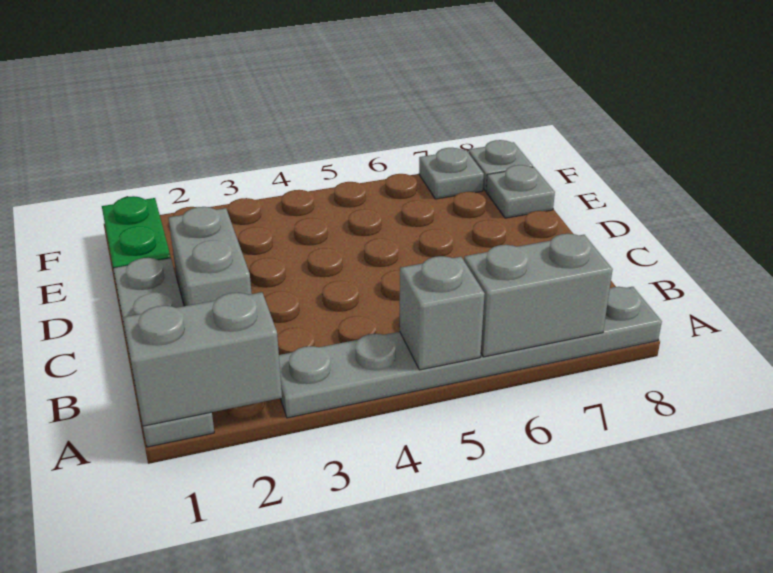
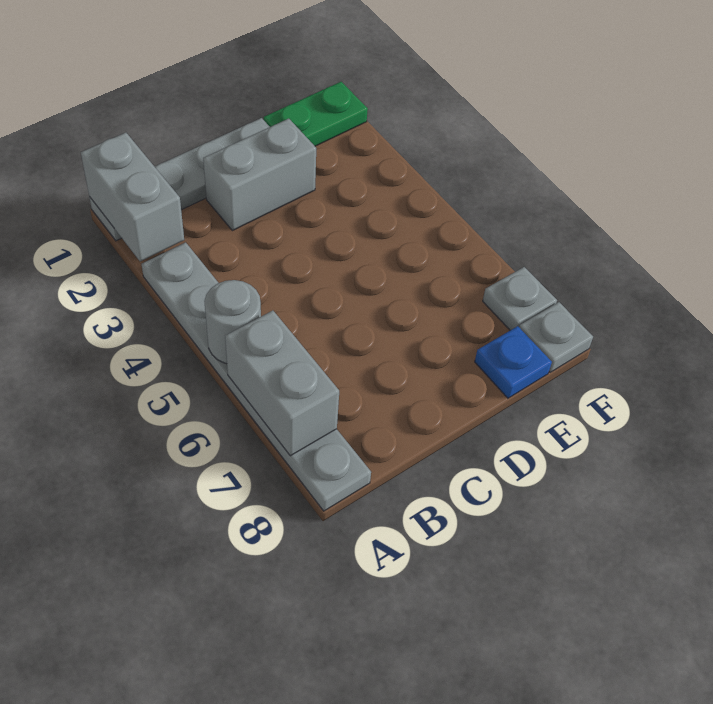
grey 1x1 brick [399,256,485,370] -> grey 1x1 round brick [204,280,261,364]
grey 1x1 plate [486,165,555,218] -> blue 1x1 plate [475,326,552,398]

